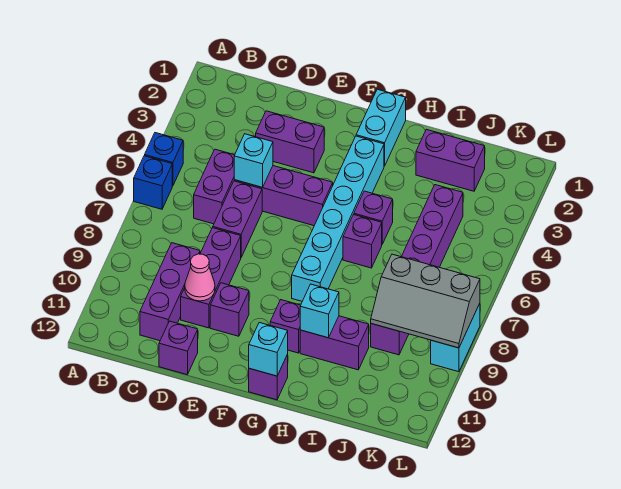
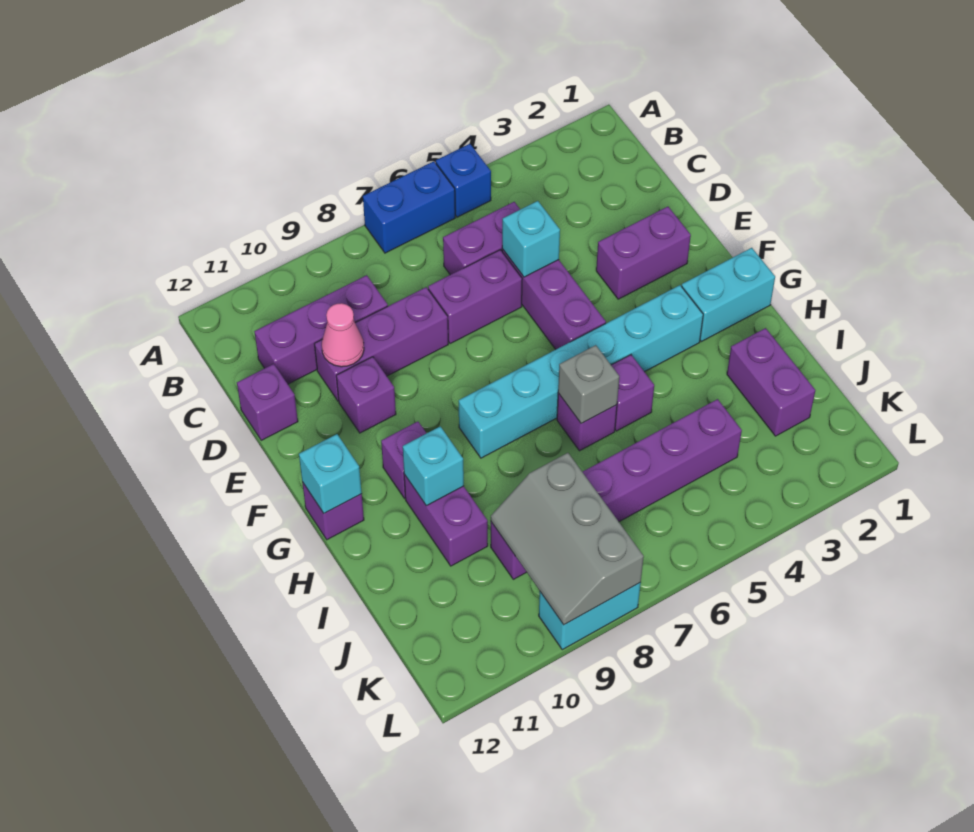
blue 1x1 brick [134,156,172,209] -> blue 1x2 brick [363,161,455,253]
purple 1x2 brick [256,111,324,173] -> purple 1x2 brick turned to [596,207,691,299]
none -> grey 1x1 brick [558,345,619,424]

